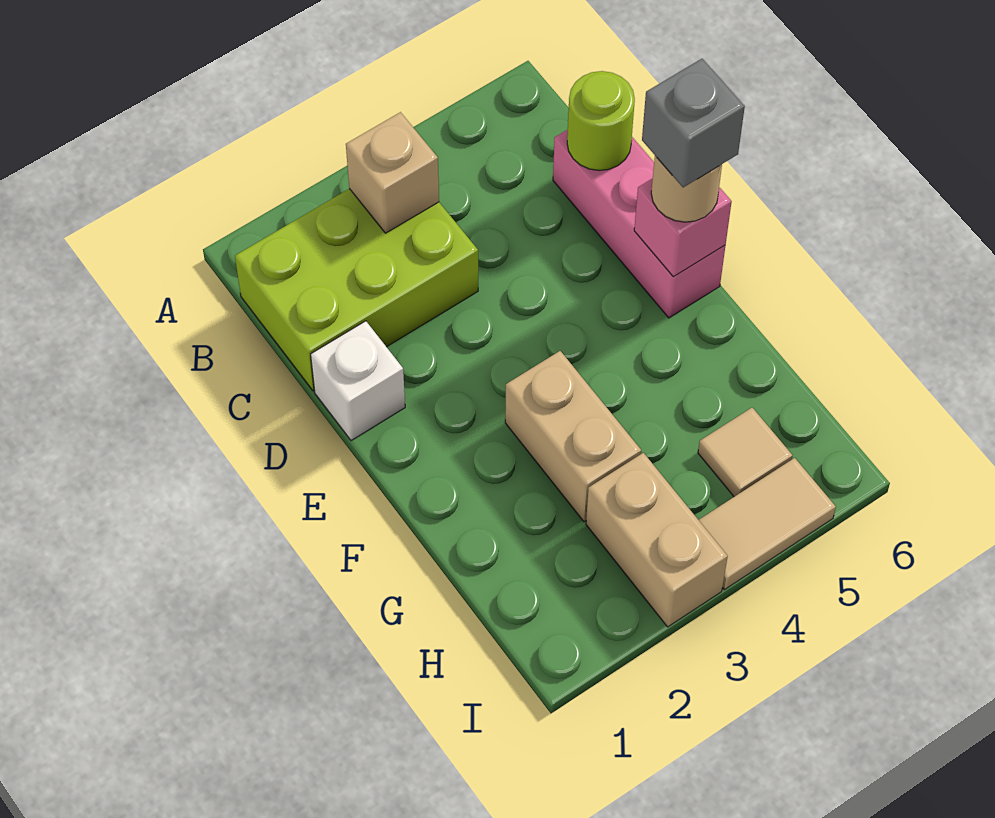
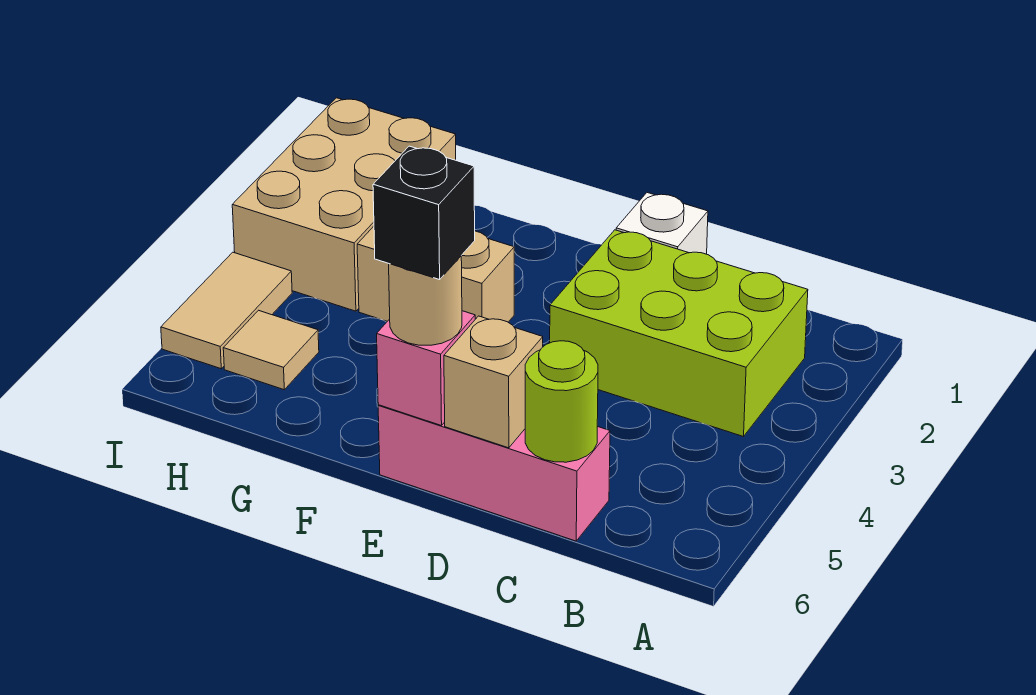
lime 2x3 brick [235,189,478,391] -> lime 2x3 brick turned to [550,230,808,437]
tan 1x1 brick [346,112,439,233] -> tan 1x1 brick moved to [444,316,543,448]
grey 1x1 brick [642,59,745,187] -> black 1x1 brick [373,146,475,280]
tan 1x2 brick [586,453,728,627] -> tan 2x3 brick [232,98,456,311]

